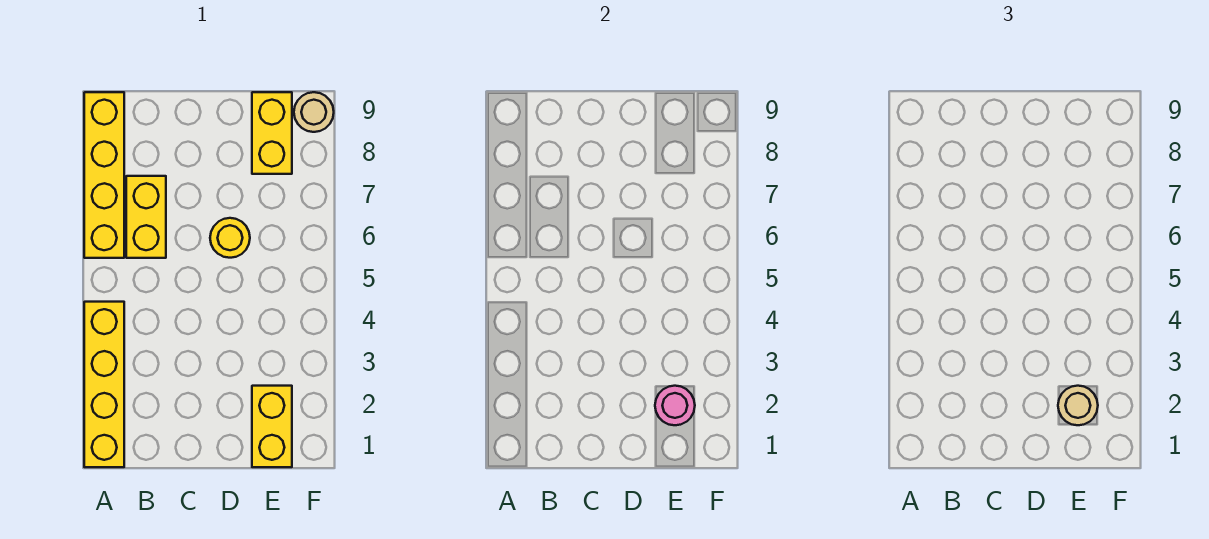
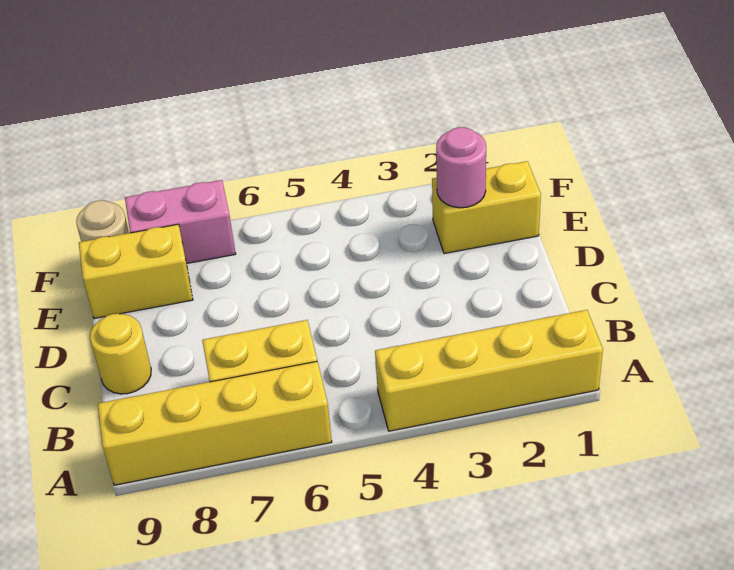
yellow 1x1 round brick [210,218,250,258] -> yellow 1x1 round brick moved to [90,314,151,394]
tan 1x1 round brick [1058,386,1098,425] -> none
none -> pink 1x2 brick [125,180,236,264]

